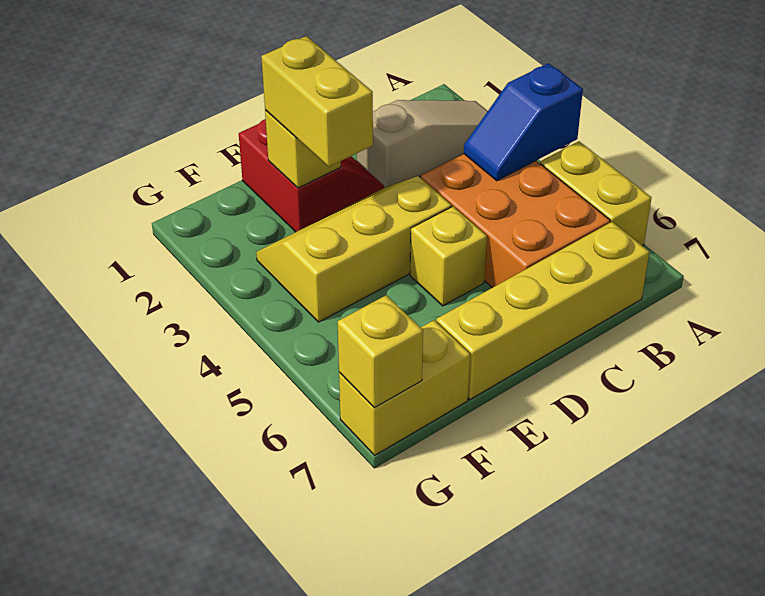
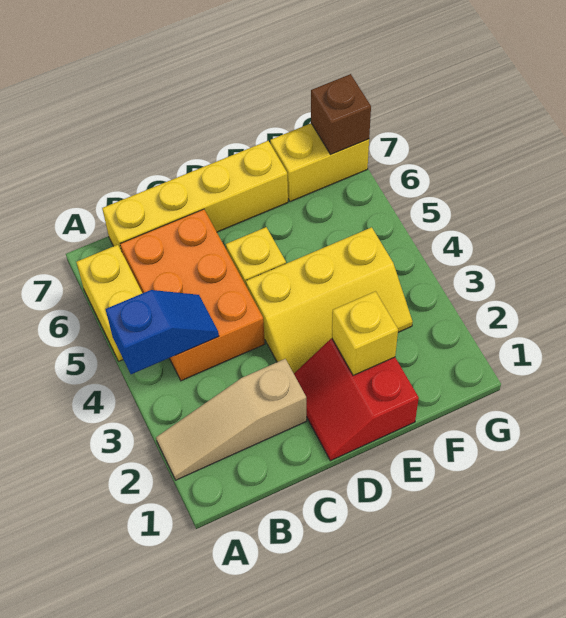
yellow 1x2 brick [261,36,373,167] -> none
yellow 1x1 brick [338,295,423,408] -> brown 1x1 brick [311,74,371,155]

